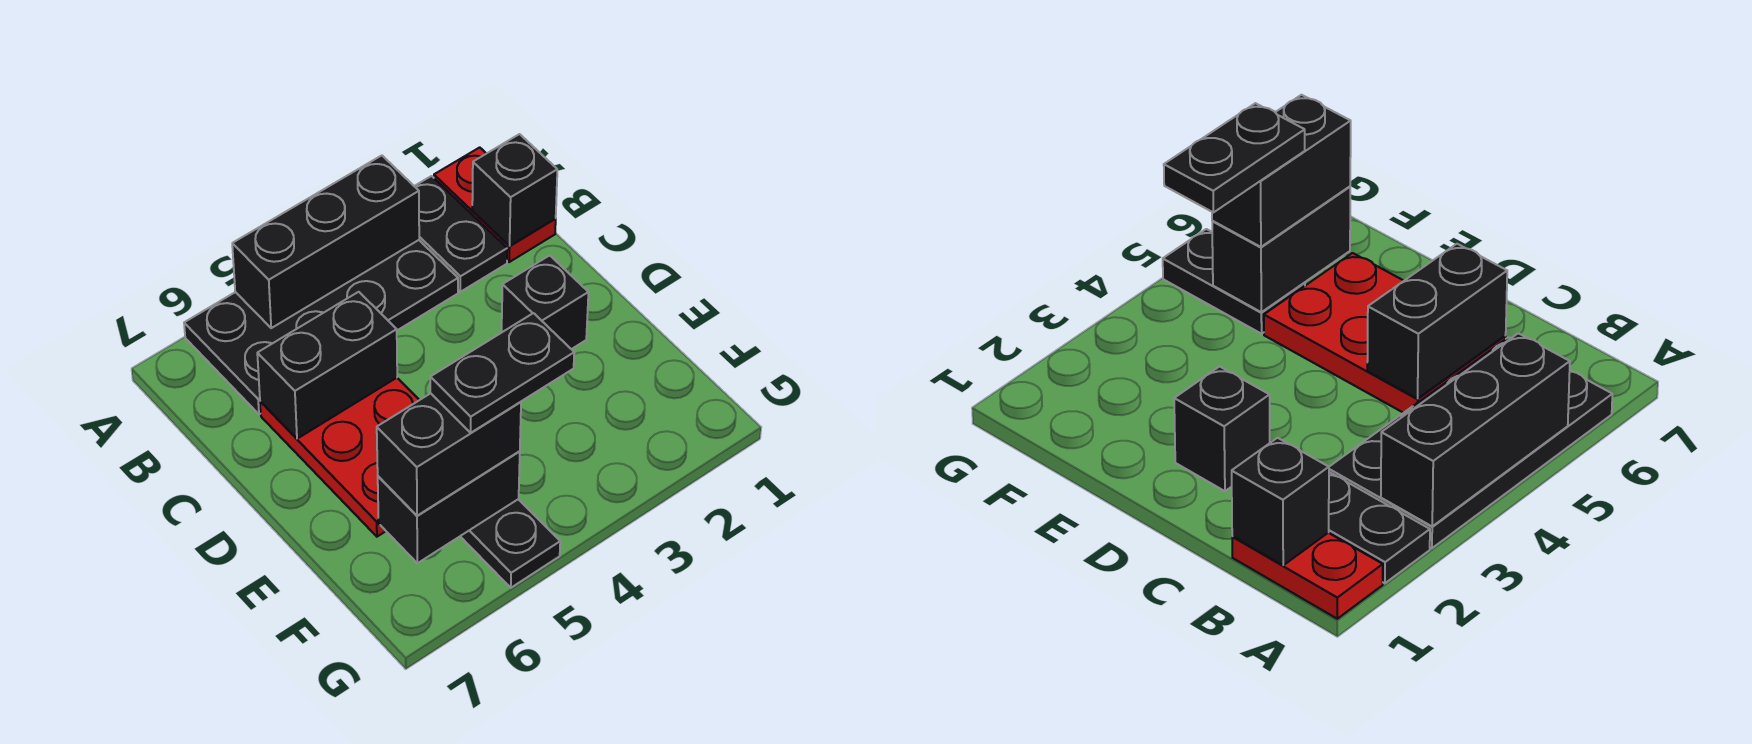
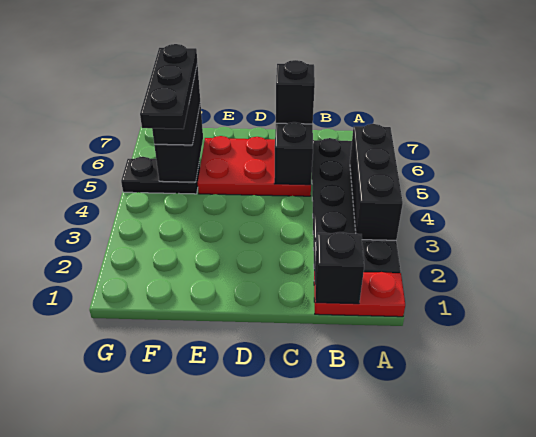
black 1x1 brick [502,255,588,349] -> black 1x1 brick moved to [276,60,315,124]
black 1x2 plate [430,313,574,433] -> black 1x3 plate [140,44,197,129]

